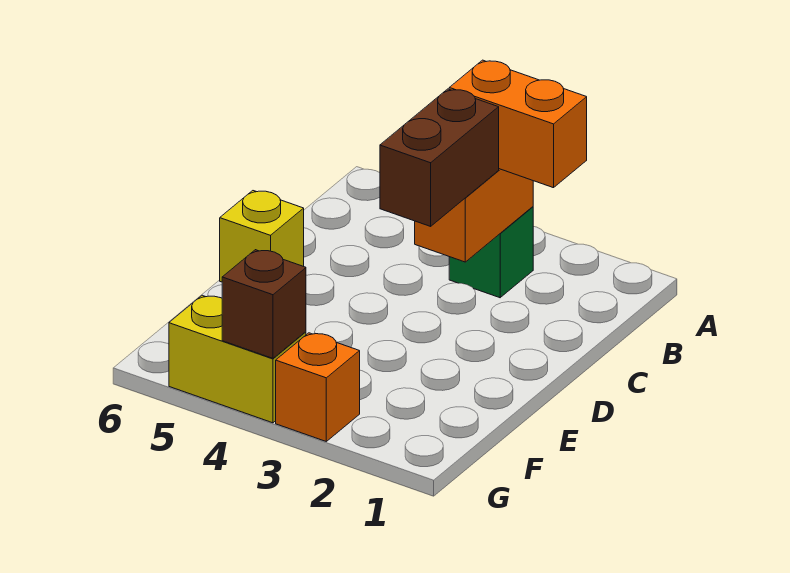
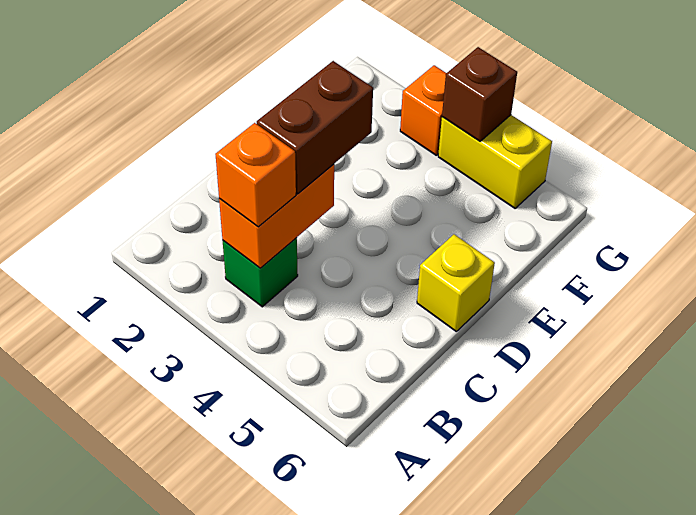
orange 1x2 brick [449,60,587,188] -> orange 1x1 brick [215,123,296,227]

